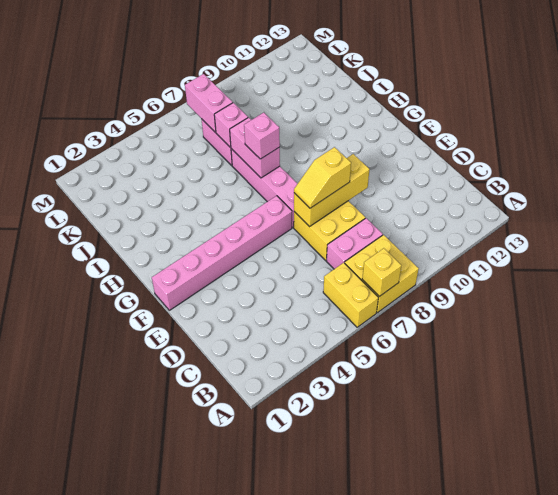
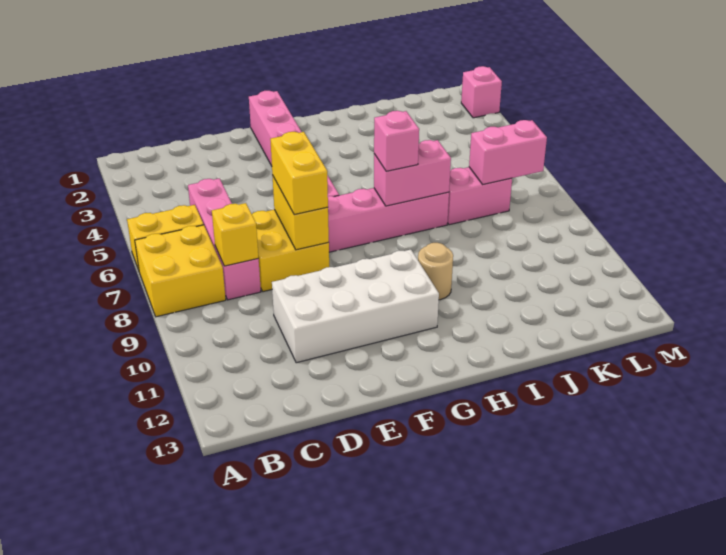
yellow 1x1 brick [362,248,401,296] -> yellow 1x1 brick moved to [212,203,259,266]
pink 1x2 brick [326,218,383,269] -> pink 1x4 brick [188,178,261,300]
none -> white 2x4 brick [272,250,439,363]
yellow 1x3 brick [294,154,370,227] -> yellow 1x2 brick [272,175,329,250]
yellow 1x2 slope [294,147,351,208] -> yellow 1x2 brick [270,132,328,215]
none -> tan 1x1 round brick [418,243,453,300]
pink 1x1 brick [214,103,248,147] -> pink 1x1 brick moved to [461,66,502,118]

